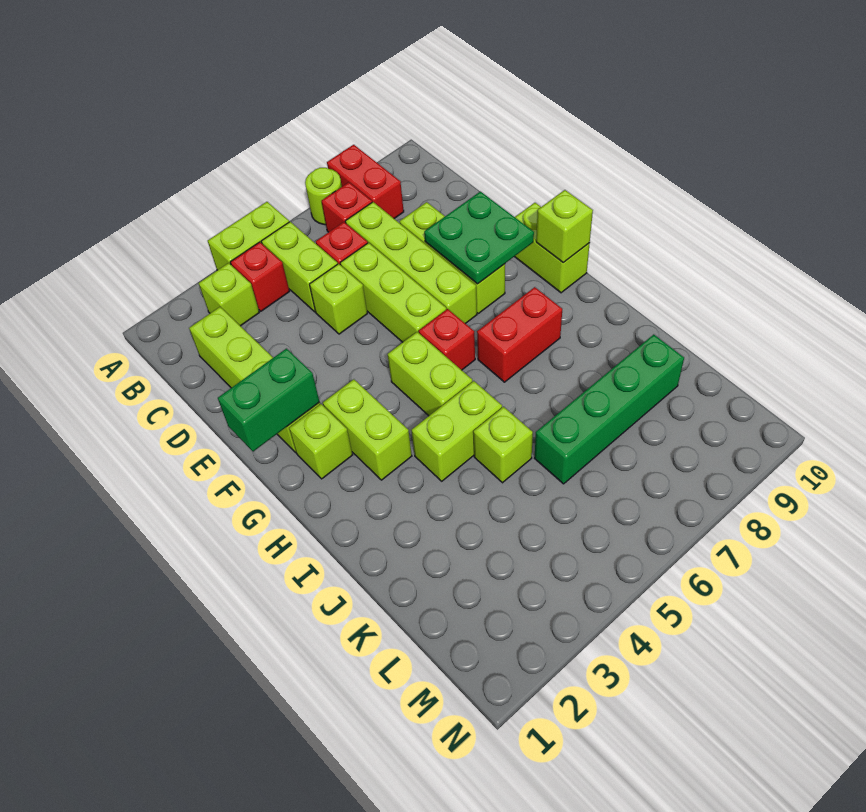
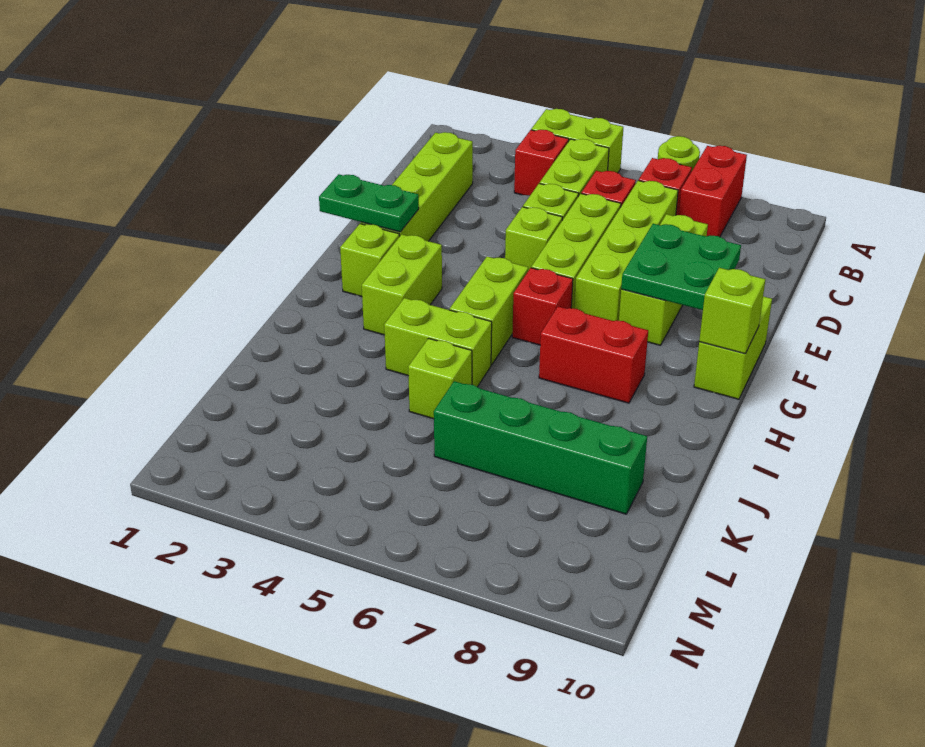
lime 1x1 brick [199,263,259,326] -> lime 1x1 brick moved to [505,207,562,271]
green 1x2 brick [218,349,319,452] -> green 1x2 plate [319,174,419,232]

